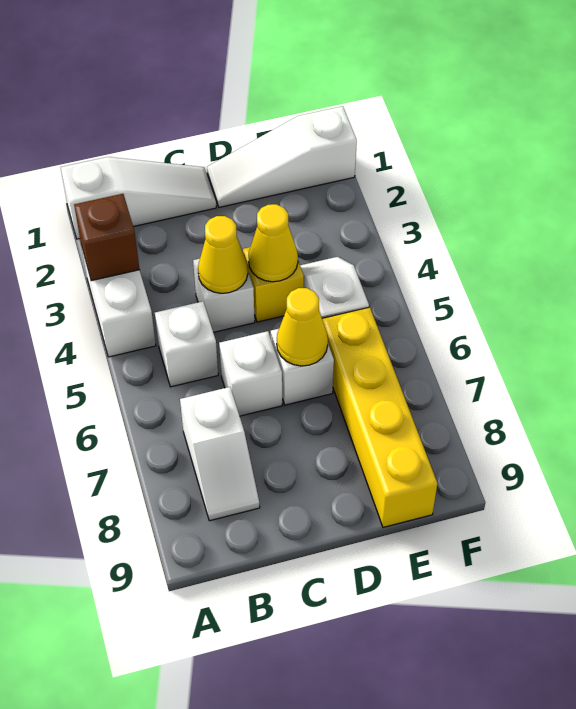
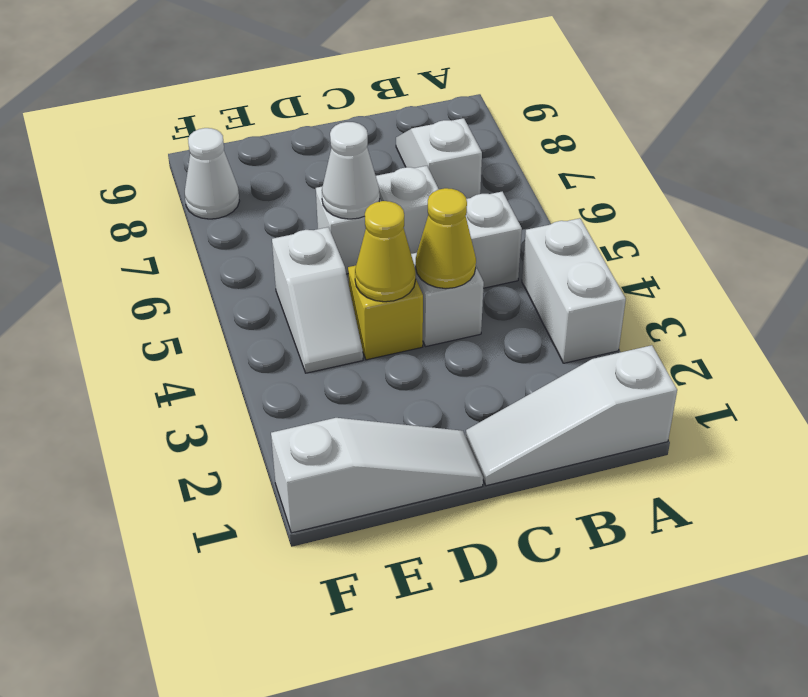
brown 1x1 brick [74,194,140,281] -> none
yellow 1x1 cone [277,288,328,366] -> white 1x1 cone [322,122,380,219]
yellow 1x4 brick [322,307,437,527] -> none
none -> white 1x1 cone [185,128,239,219]

